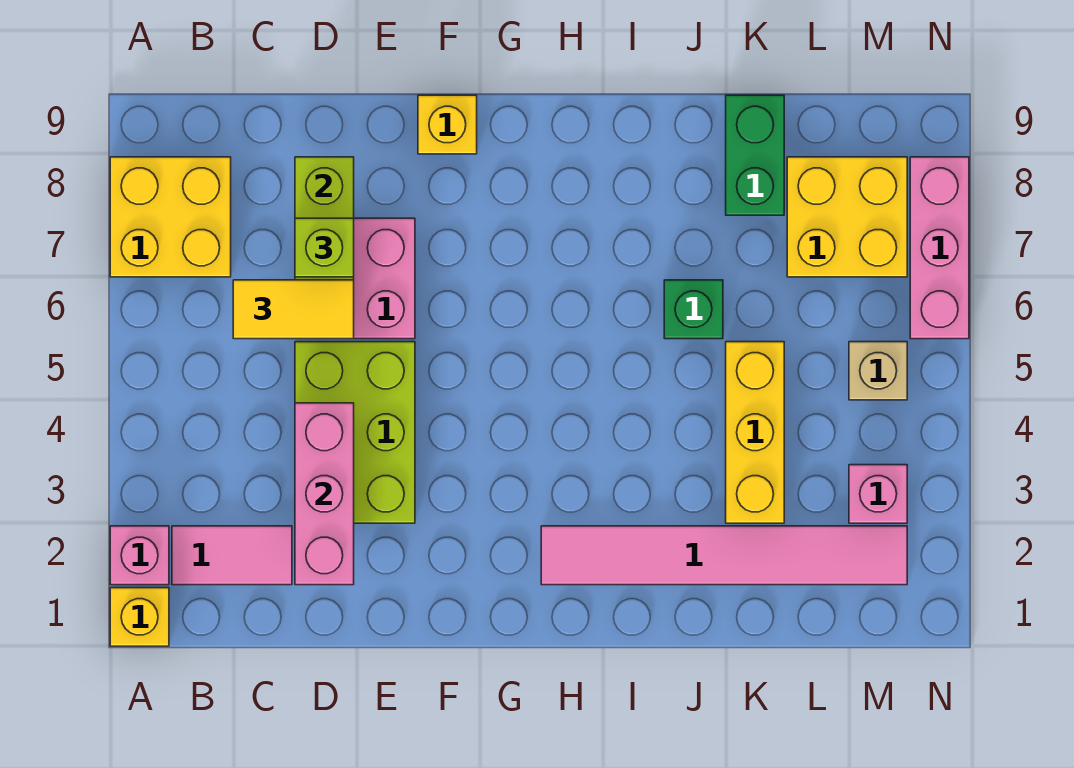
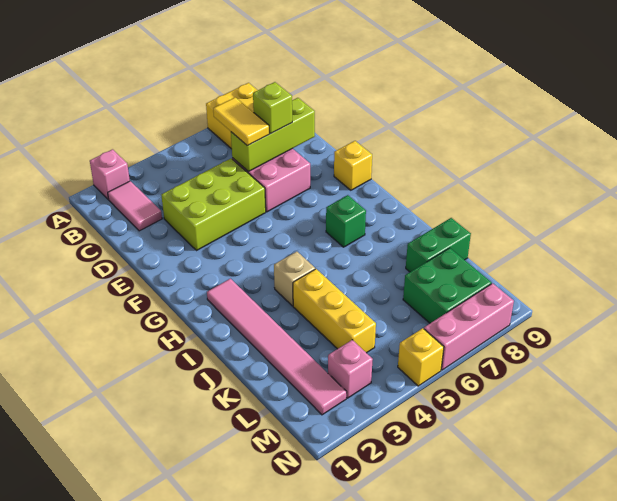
yellow 1x1 brick [110,588,169,646] -> yellow 1x1 brick moved to [398,328,444,386]
pink 1x3 brick [295,403,354,585] -> none
green 1x1 brick [664,280,723,339] -> green 1x1 brick moved to [326,195,366,247]
yellow 1x3 brick [726,342,784,523] -> yellow 1x3 brick turned to [293,269,376,353]
yellow 2x2 brick [787,157,907,277] -> green 2x2 brick [403,248,492,323]
tan 1x1 brick [849,342,907,400] -> tan 1x1 brick moved to [274,252,315,306]

